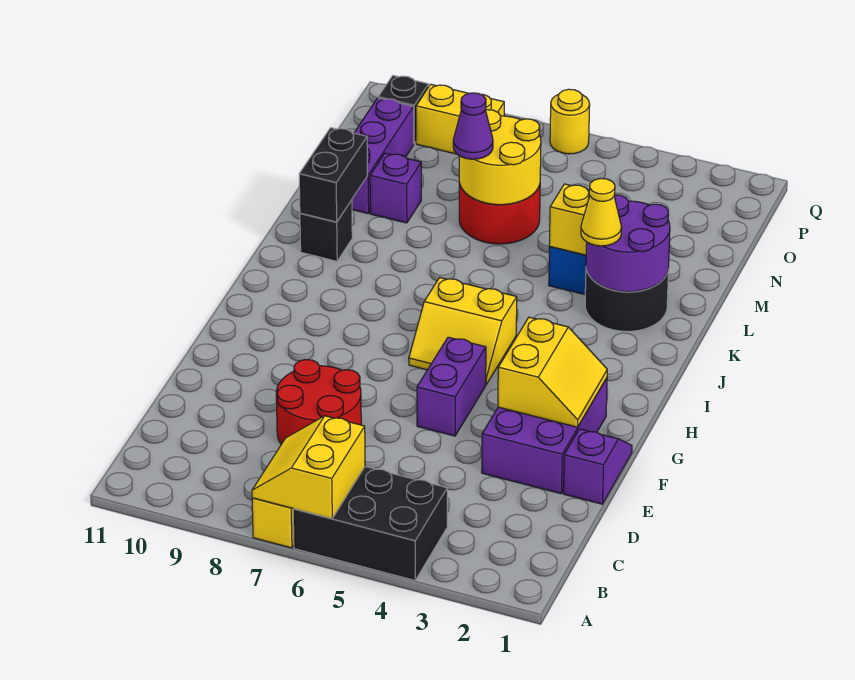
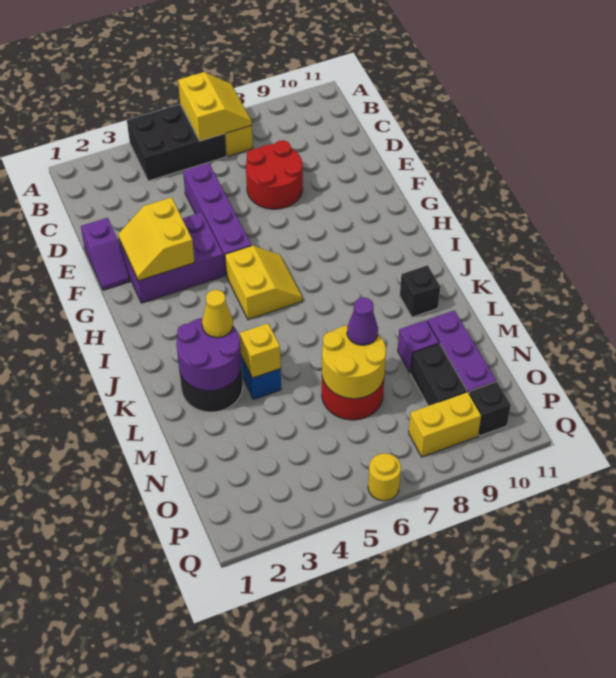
purple 2x3 brick [482,378,607,494] -> purple 2x3 brick turned to [119,212,225,303]
purple 1x2 brick [417,337,486,436] -> purple 1x4 brick [183,163,251,275]
yellow 2x2 slope [409,277,517,384] -> yellow 2x2 slope turned to [225,246,303,320]
black 1x2 brick [299,128,367,222] -> black 1x2 brick moved to [411,343,467,406]

